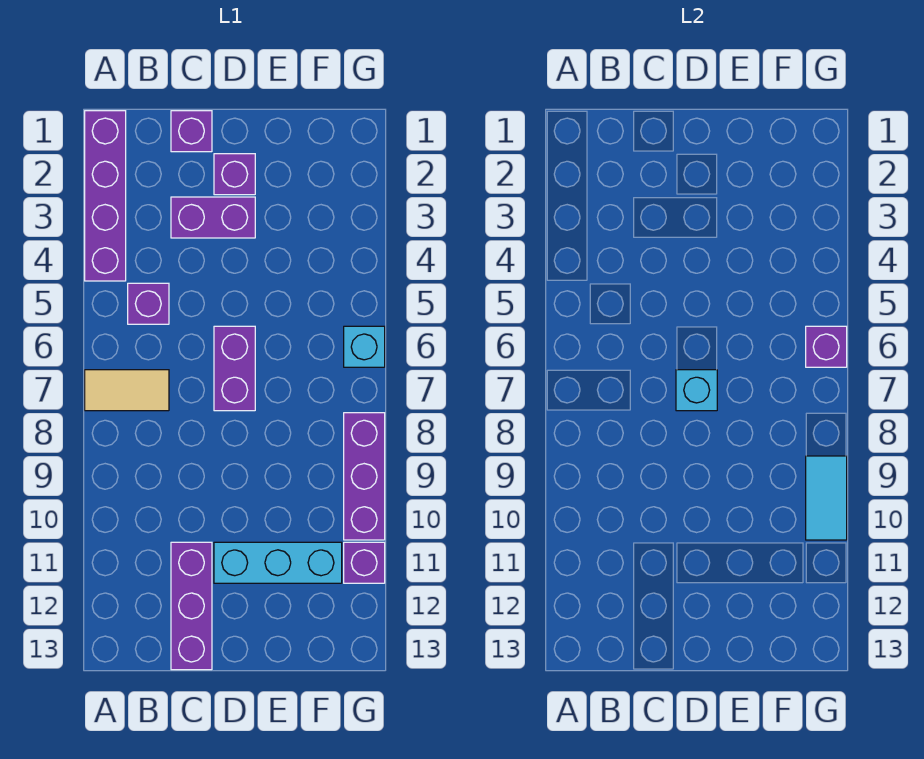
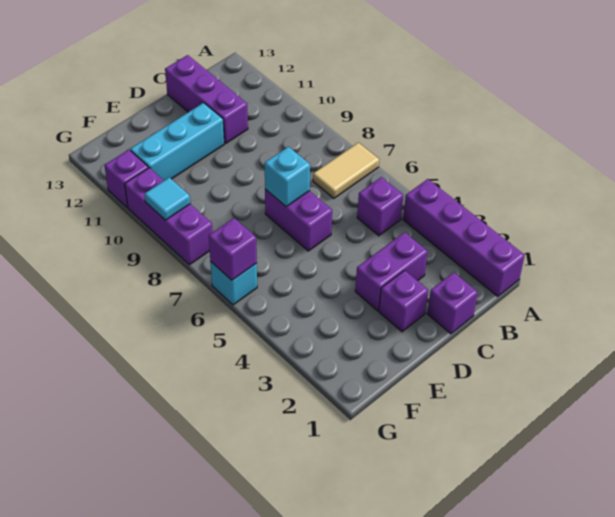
cyan 1x2 tile [806,456,847,540] -> cyan 1x1 tile [145,177,190,220]

